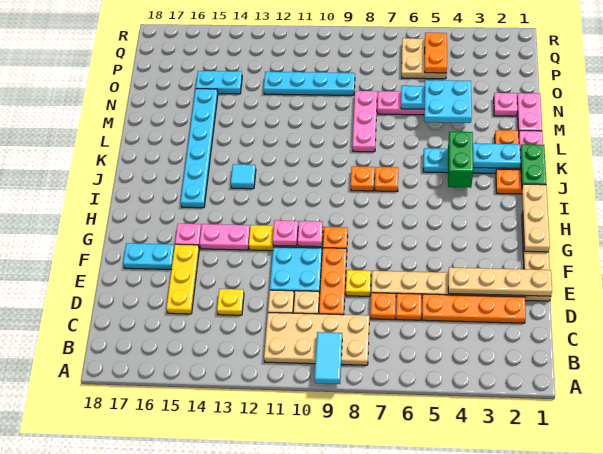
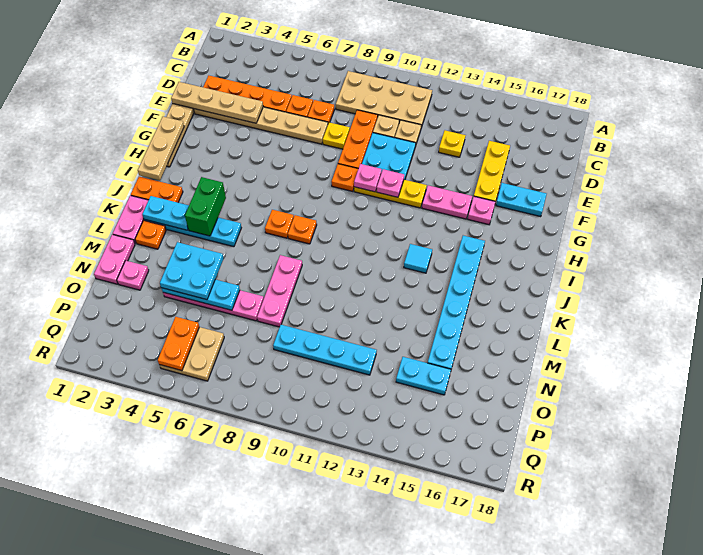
cyan 1x2 tile [314,332,342,384] -> none
green 1x2 plate [520,144,546,185] -> none

